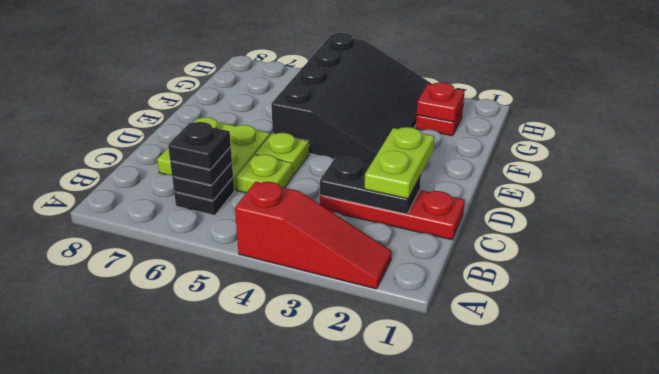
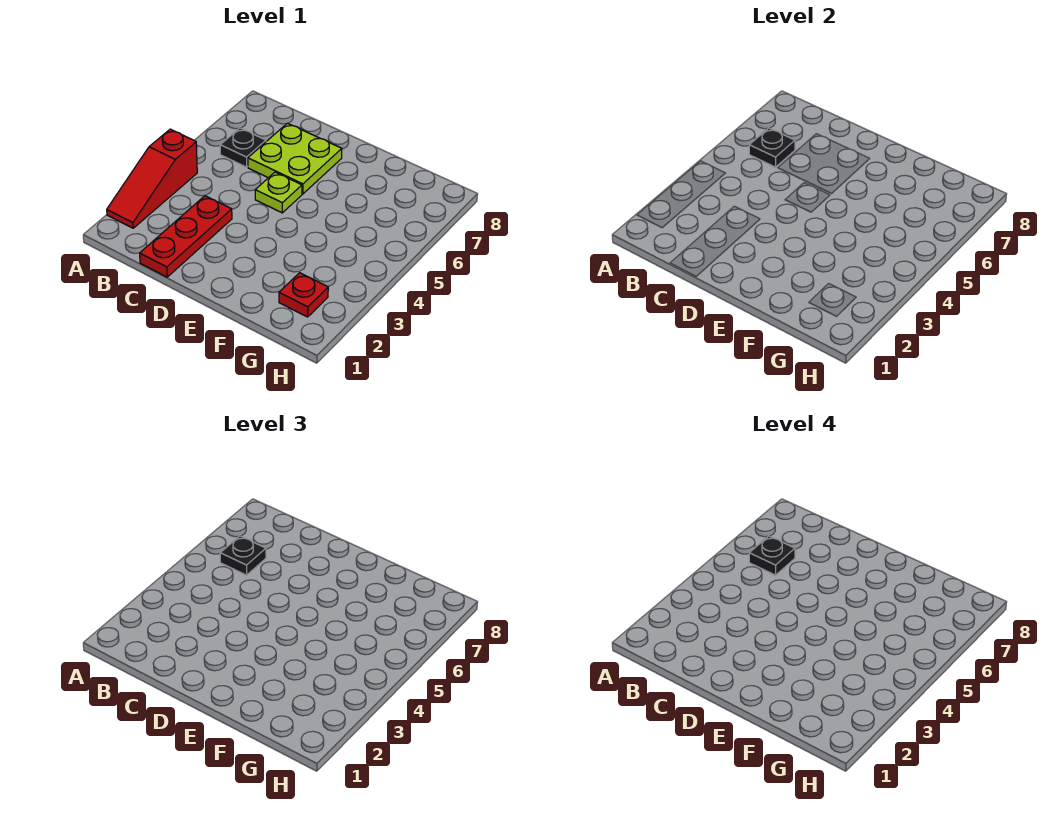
black 1x2 plate [320,157,421,214] -> none
lime 1x2 plate [365,127,434,199] -> none
lime 1x1 plate [236,154,293,193] -> none
black 3x4 slope [271,33,432,164] -> none
red 1x1 plate [417,82,465,122] -> none

